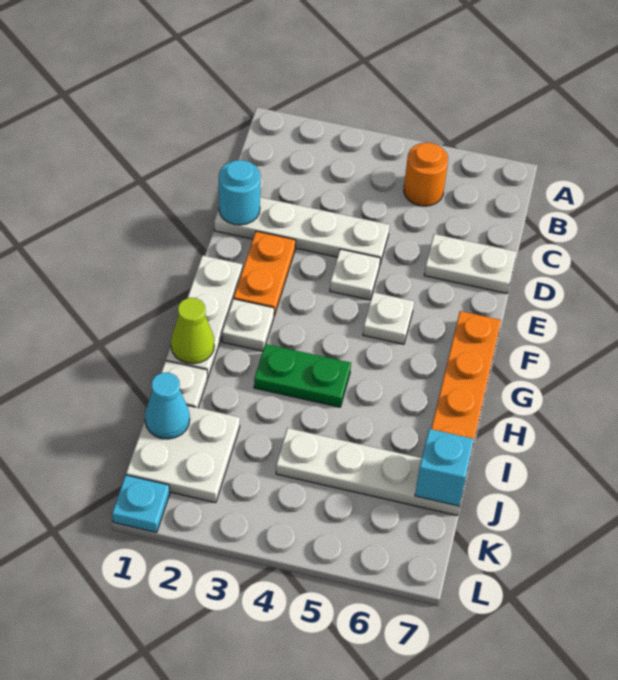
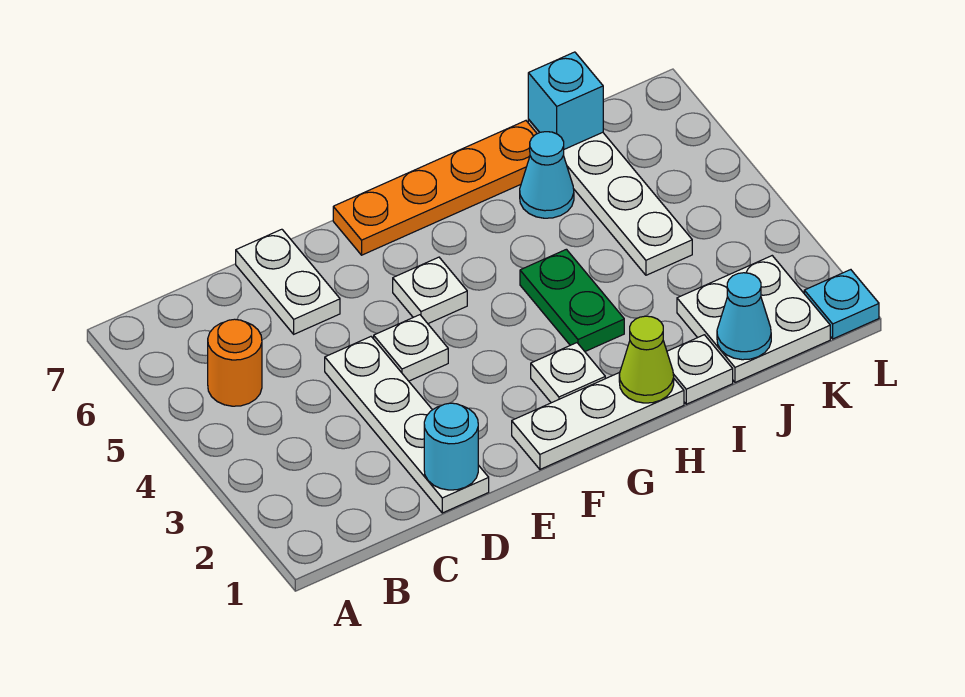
orange 1x2 plate [234,231,296,316] -> none
none -> cyan 1x1 cone [520,132,574,218]

